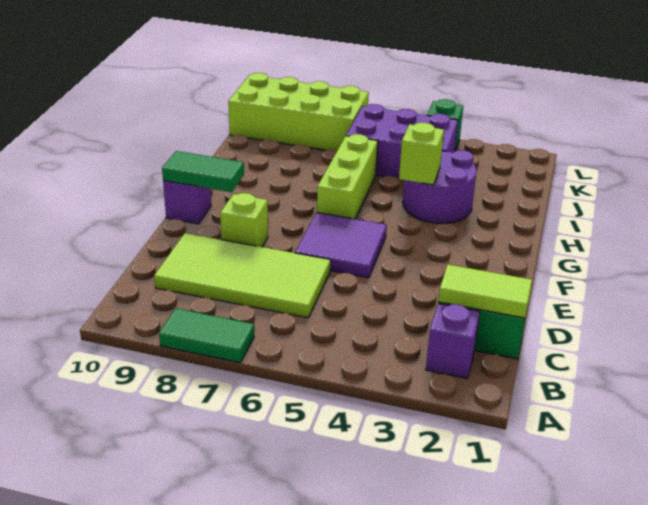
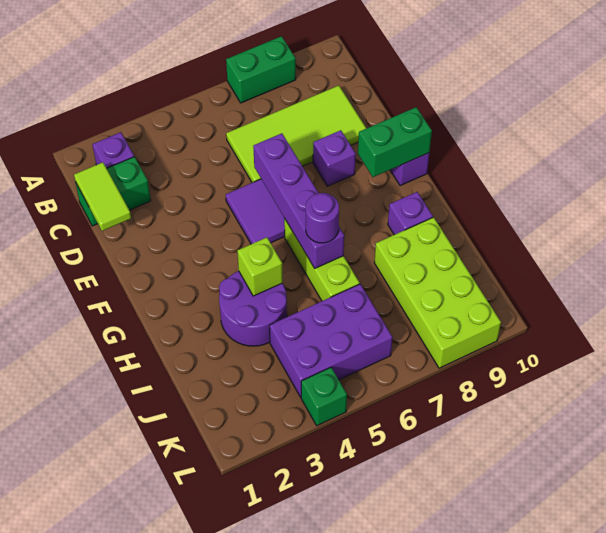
green 1x2 tile [159,308,254,363] -> green 1x2 brick [226,36,296,103]
lime 1x2 tile [438,265,532,318] -> lime 1x2 tile turned to [74,162,131,231]
none -> purple 1x4 brick [253,133,344,268]
lime 1x1 brick [220,193,268,247] -> purple 1x1 brick [313,130,356,186]
green 1x2 tile [162,151,244,192] -> green 1x2 brick [358,107,432,177]
none -> purple 1x1 round brick [306,193,339,243]
none -> purple 1x1 brick [388,192,433,235]
lime 2x4 brick [228,73,369,150] -> lime 2x4 brick turned to [374,217,501,368]

